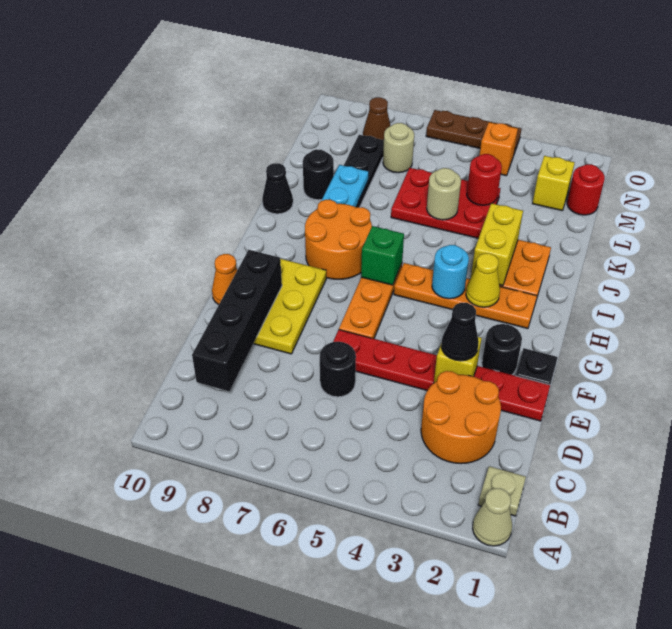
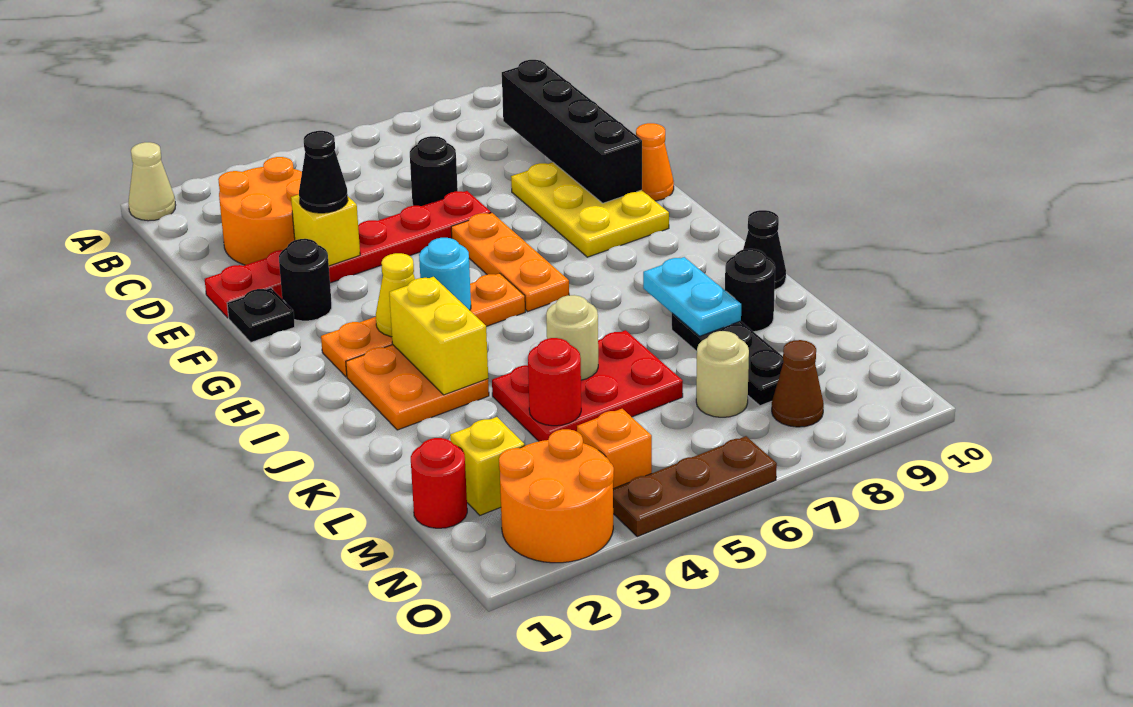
tan 1x1 plate [478,466,526,516] -> none
green 1x1 brick [361,226,404,285] -> none
orange 2x2 round brick [305,200,372,279] -> orange 2x2 round brick moved to [499,429,614,563]

